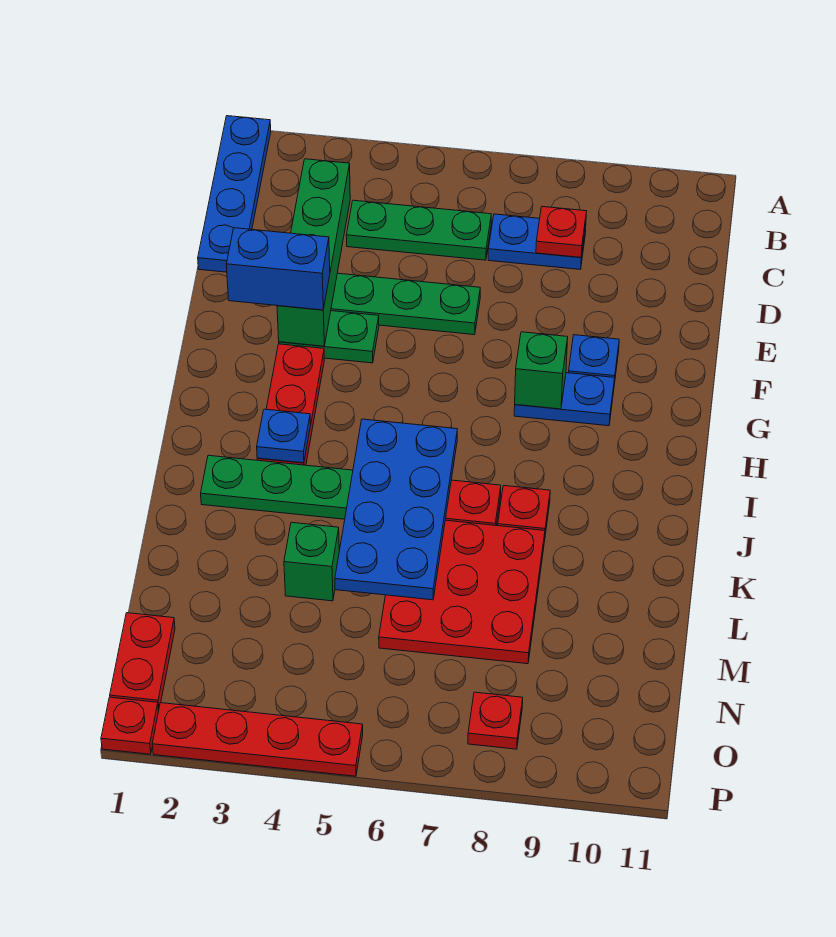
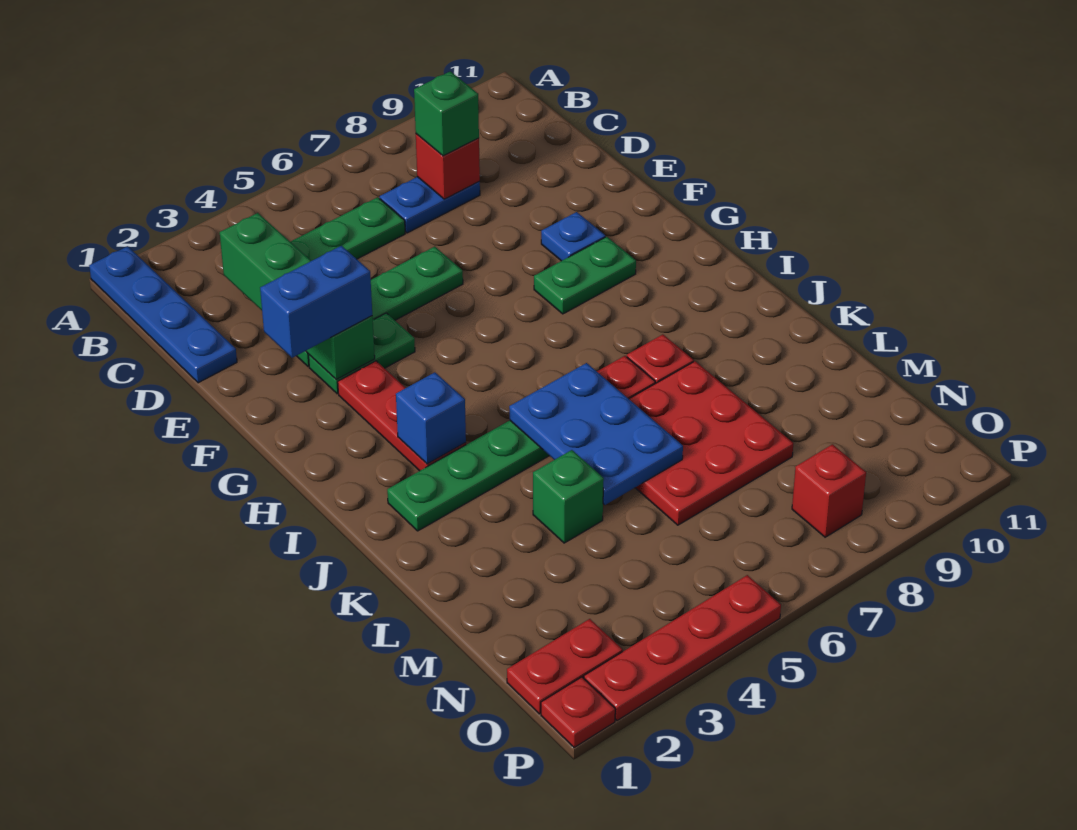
red 1x1 plate [536,207,587,257] -> red 1x1 brick [416,134,480,199]
blue 1x2 plate [514,373,615,426] -> green 1x2 plate [534,237,636,314]
green 1x1 brick [515,332,568,409] -> green 1x1 brick moved to [414,71,479,156]
blue 1x1 plate [257,409,311,463] -> blue 1x1 brick [396,372,466,464]
blue 2x4 plate [335,419,457,600] -> blue 2x3 plate [509,363,683,505]
red 1x2 plate [110,613,175,710] -> red 1x2 plate turned to [507,619,623,714]
red 1x1 plate [468,692,523,749] -> red 1x1 brick [792,444,866,537]

